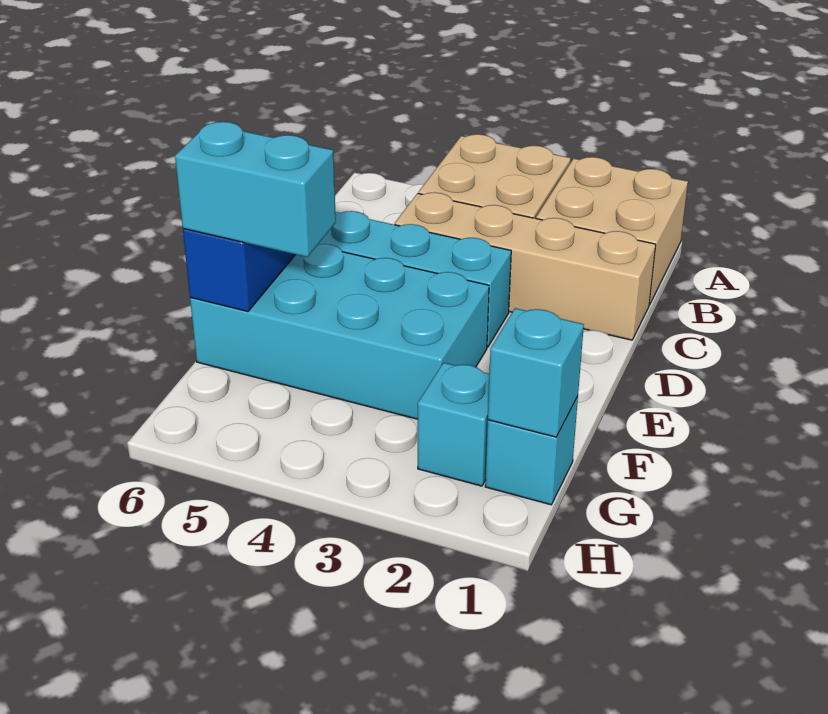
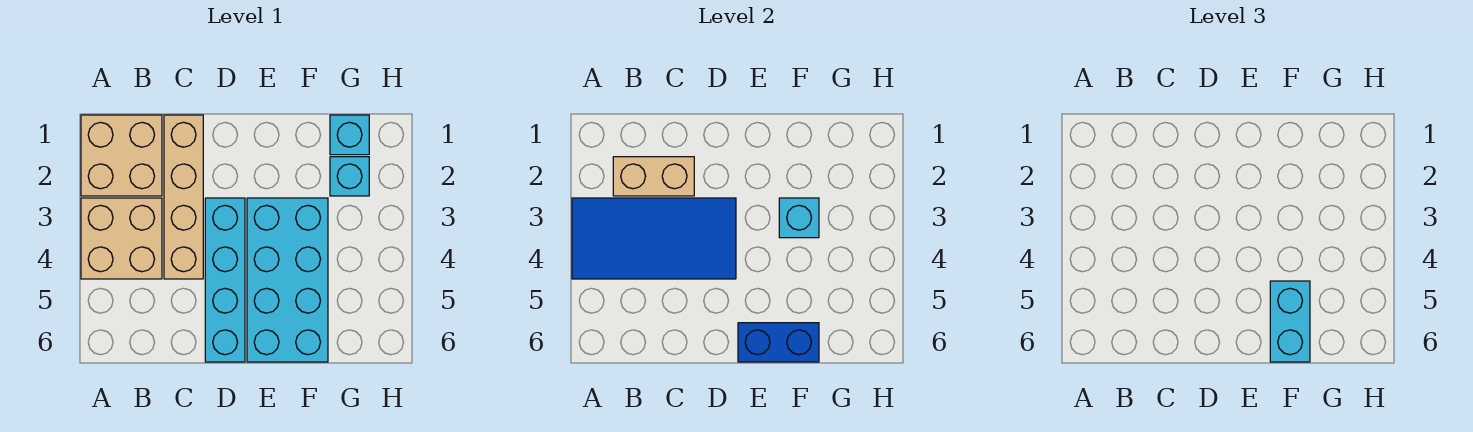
none -> blue 2x4 tile [572,198,736,279]
none -> tan 1x2 brick [613,157,694,196]
cyan 1x1 brick [488,308,584,437] -> cyan 1x1 brick moved to [779,198,819,238]

